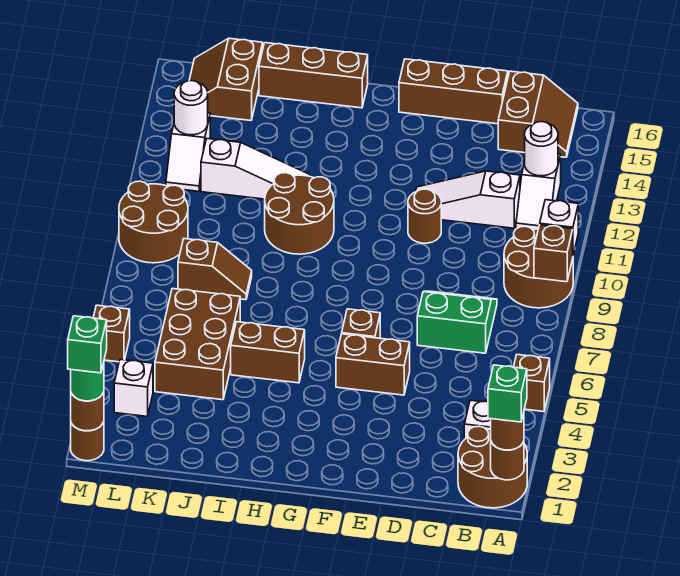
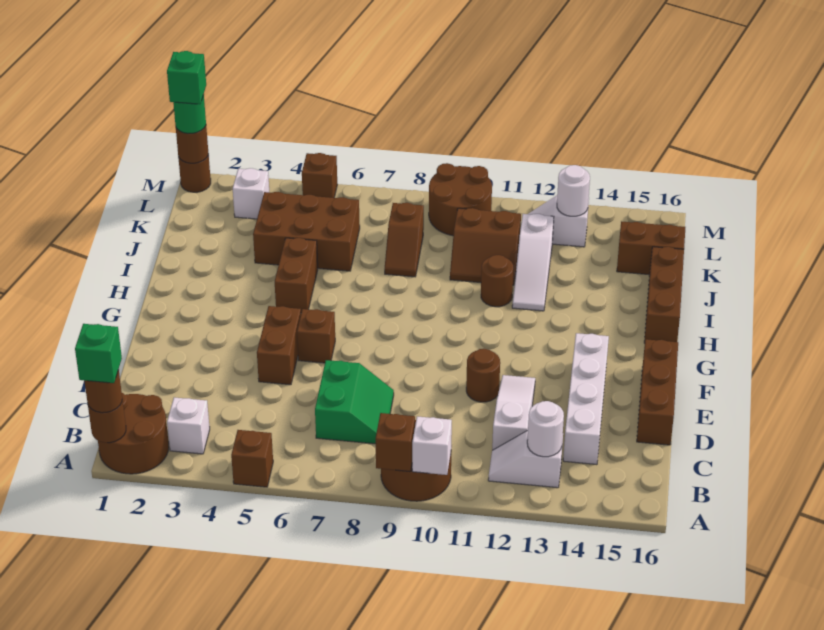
brown 2x2 slope [498,71,578,157] -> brown 2x2 slope moved to [450,208,521,285]
none -> white 1x4 brick [563,333,609,465]
brown 2x2 round brick [265,173,334,254] -> brown 1x1 round brick [481,255,513,307]

